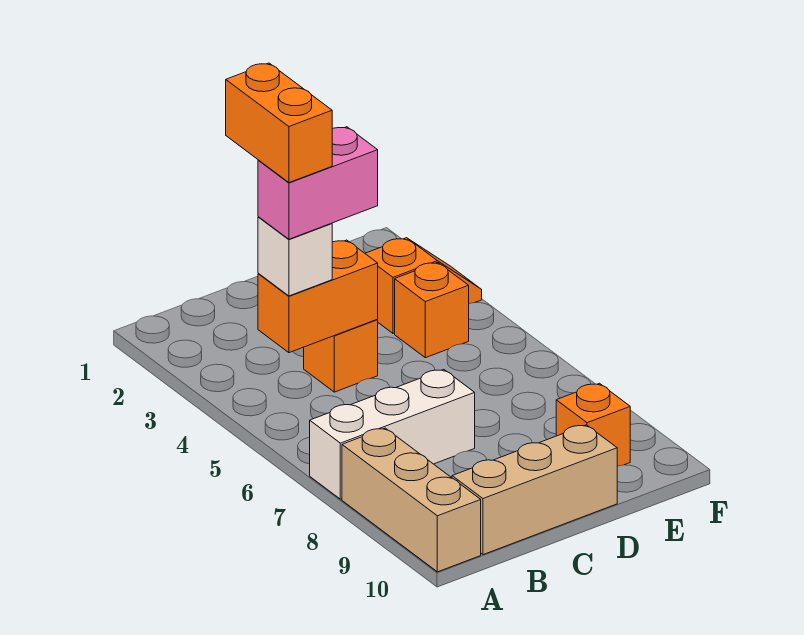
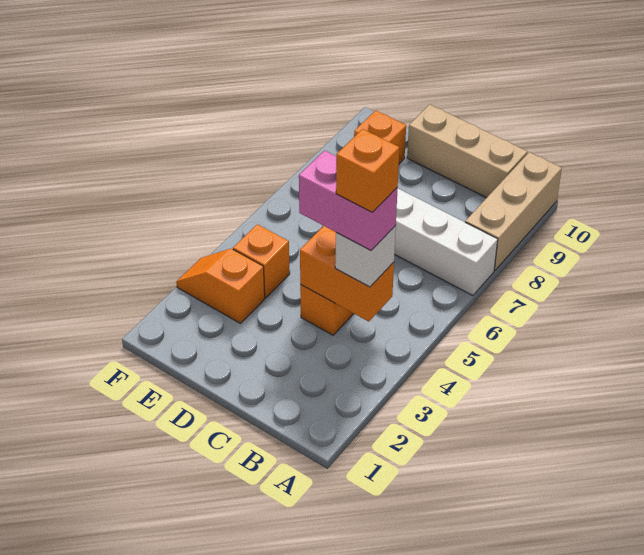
orange 1x2 brick [226,63,332,183] -> orange 1x1 brick [336,129,400,212]

